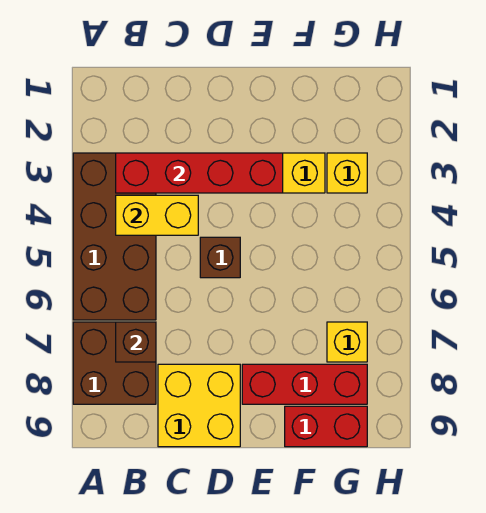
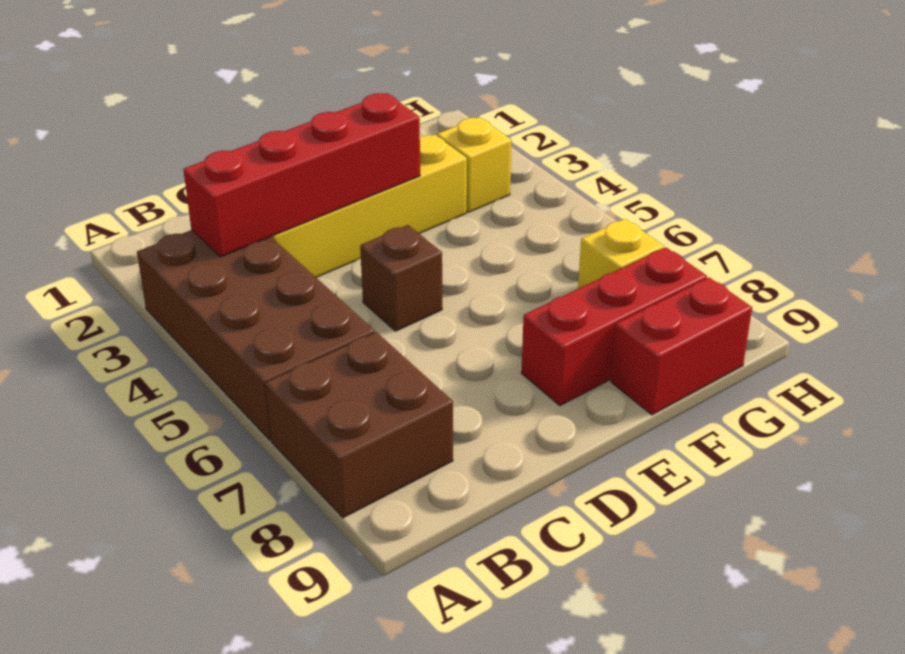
yellow 1x2 brick [116,195,198,235] -> none
brown 1x1 brick [116,322,156,362] -> none
yellow 2x2 brick [158,364,240,447] -> none

